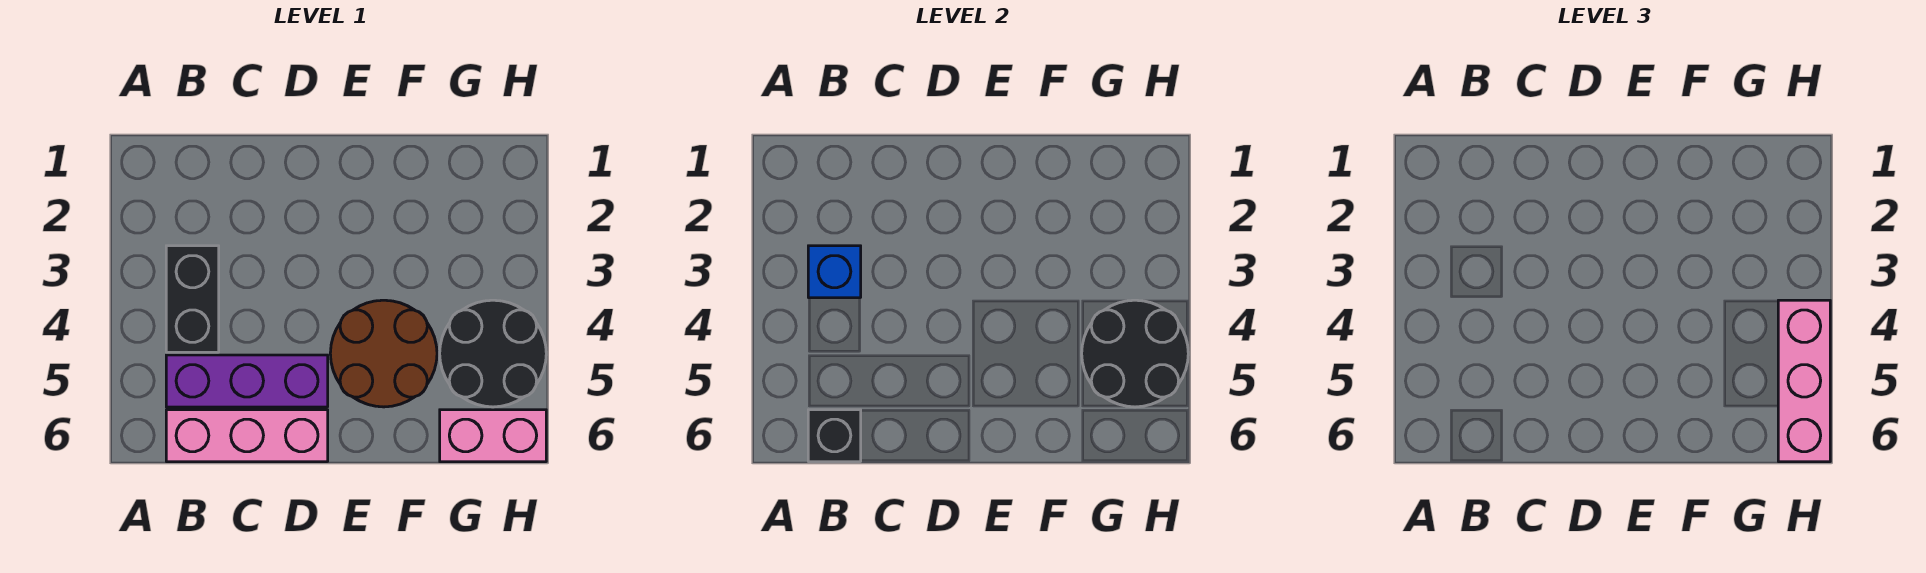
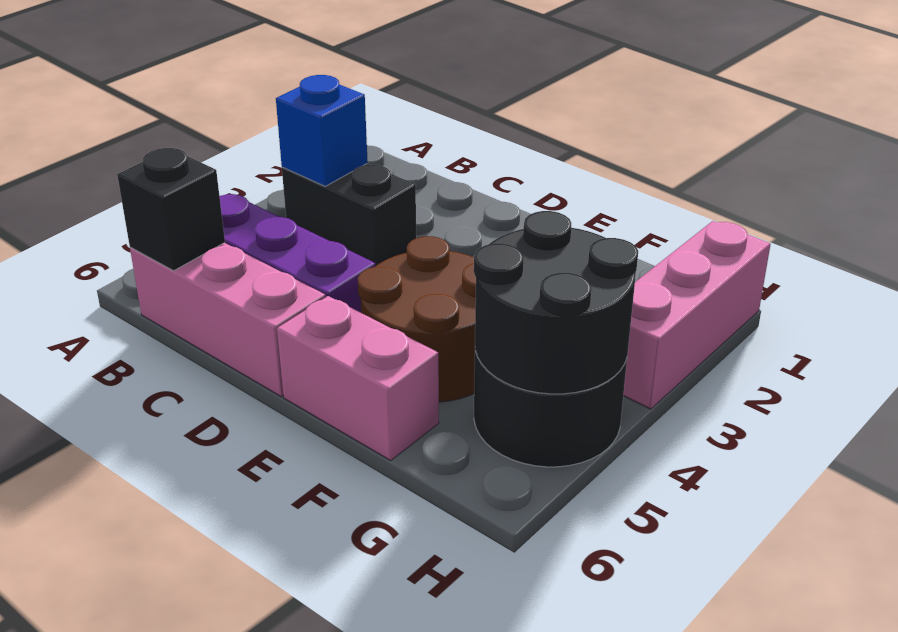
black 1x2 brick [166,246,219,352] -> black 1x2 brick turned to [282,164,416,265]
pink 1x2 brick [440,410,546,462] -> pink 1x2 brick moved to [277,296,439,461]
pink 1x3 brick [1778,300,1830,462] -> pink 1x3 brick moved to [623,221,771,409]

